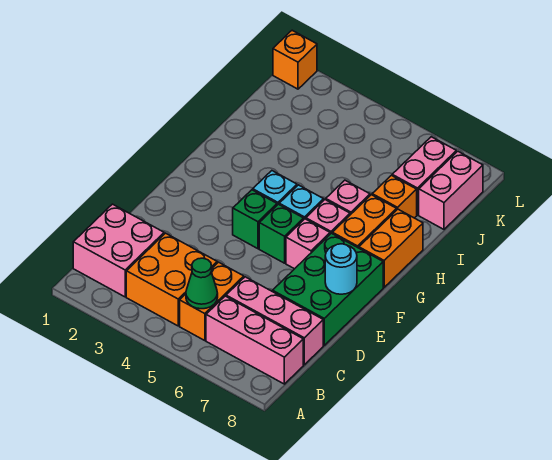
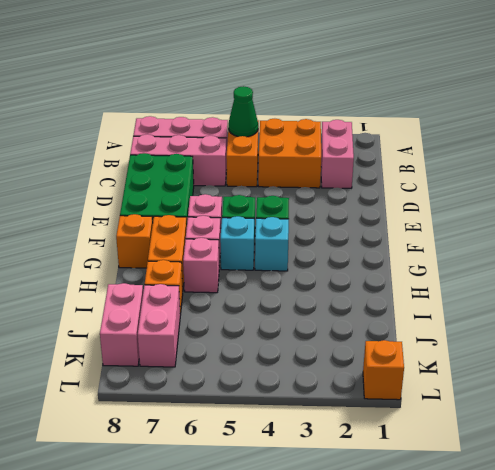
pink 2x2 brick [73,204,164,297] -> pink 1x2 brick [321,120,354,188]
cyan 1x1 round brick [325,244,357,294] -> none
orange 1x2 brick [359,209,423,287] -> orange 1x1 brick [116,214,153,268]

